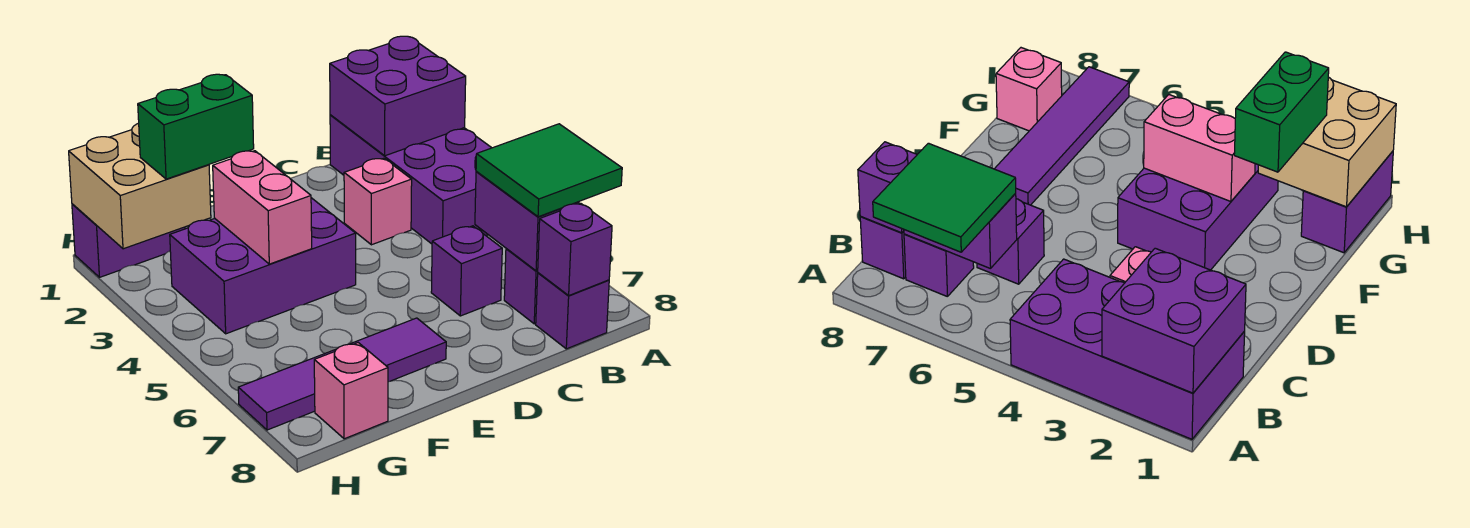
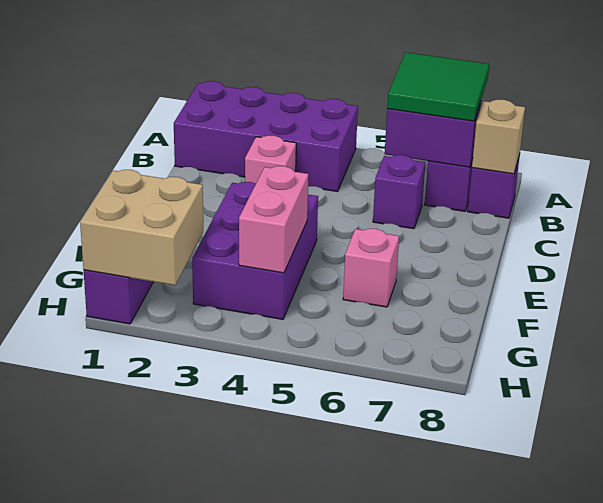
purple 2x2 brick [330,36,466,156] -> none
purple 1x1 brick [538,203,612,295] -> tan 1x1 brick [472,100,525,174]
purple 1x4 tile [238,318,446,430] -> none
green 1x2 brick [138,74,254,179] -> none
pink 1x2 brick [213,151,312,264] -> pink 1x2 brick turned to [239,166,308,273]
pink 1x1 brick [314,343,388,439] -> pink 1x1 brick moved to [343,229,399,307]

